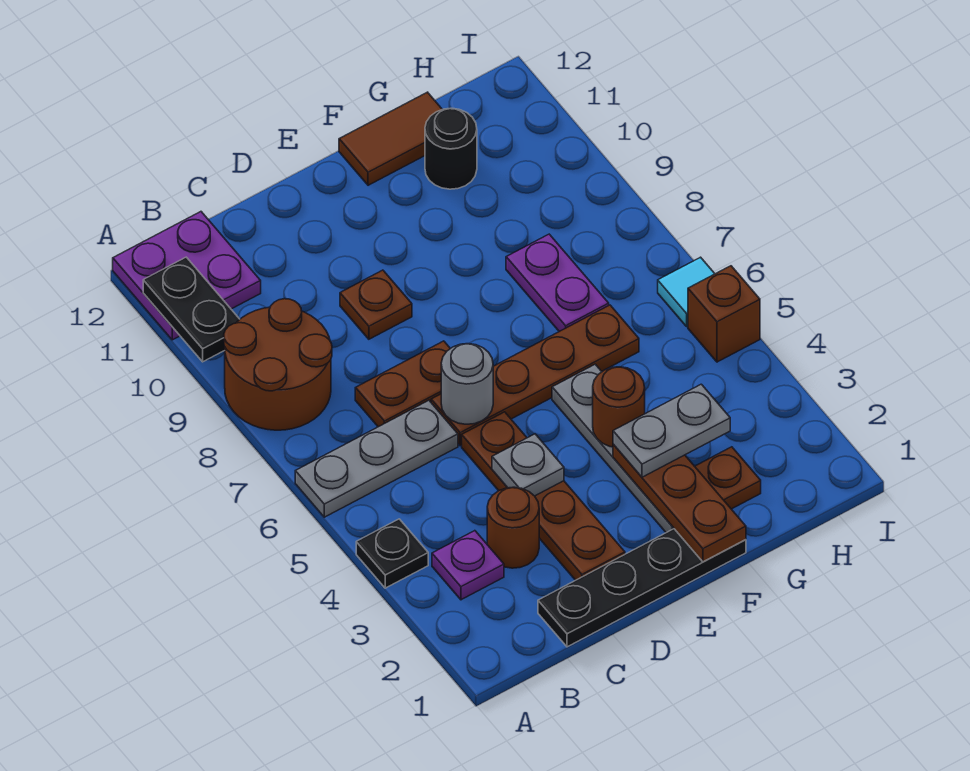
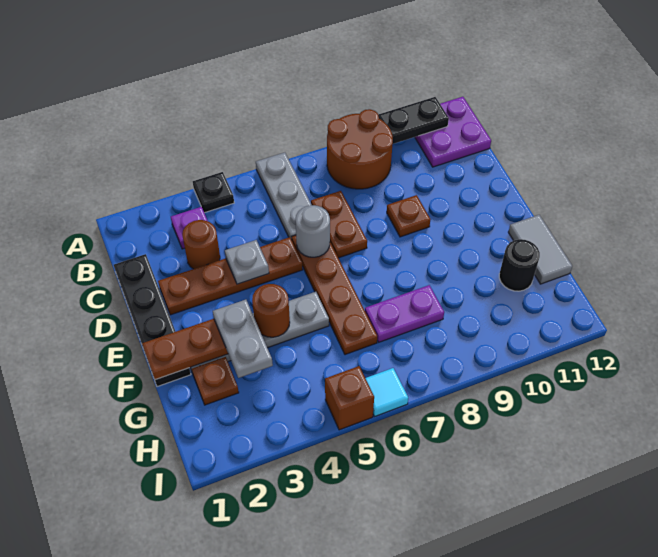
brown 1x2 tile [339,92,442,185] -> grey 1x2 tile [508,215,572,284]

